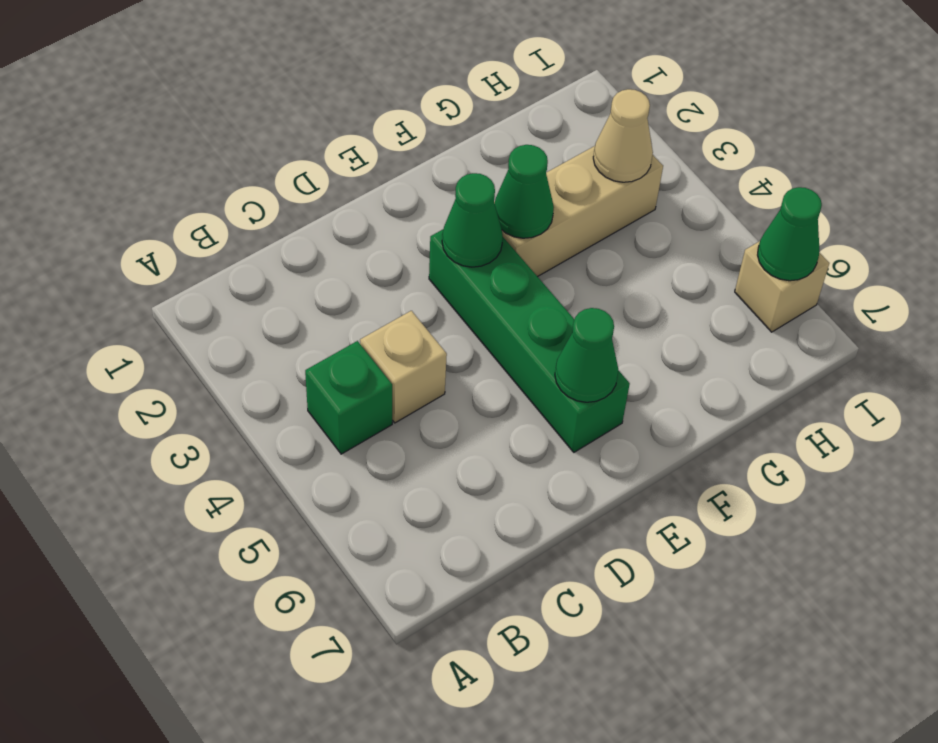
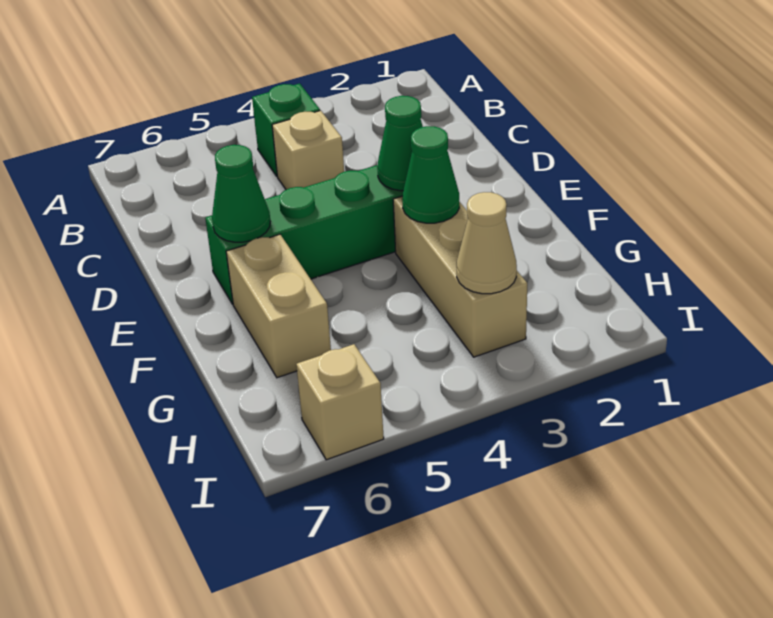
none -> tan 1x2 brick [226,234,331,378]
green 1x1 cone [758,187,822,281] -> none

